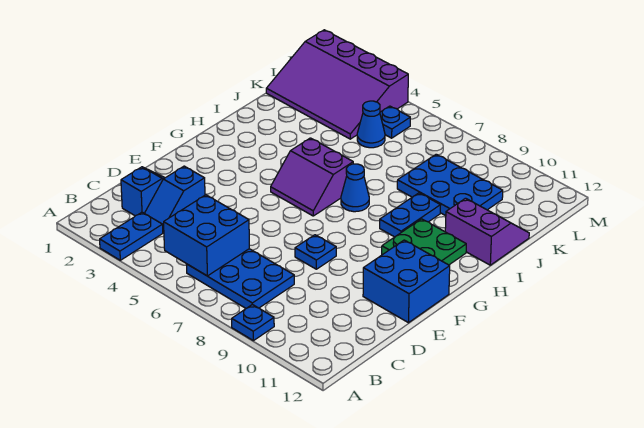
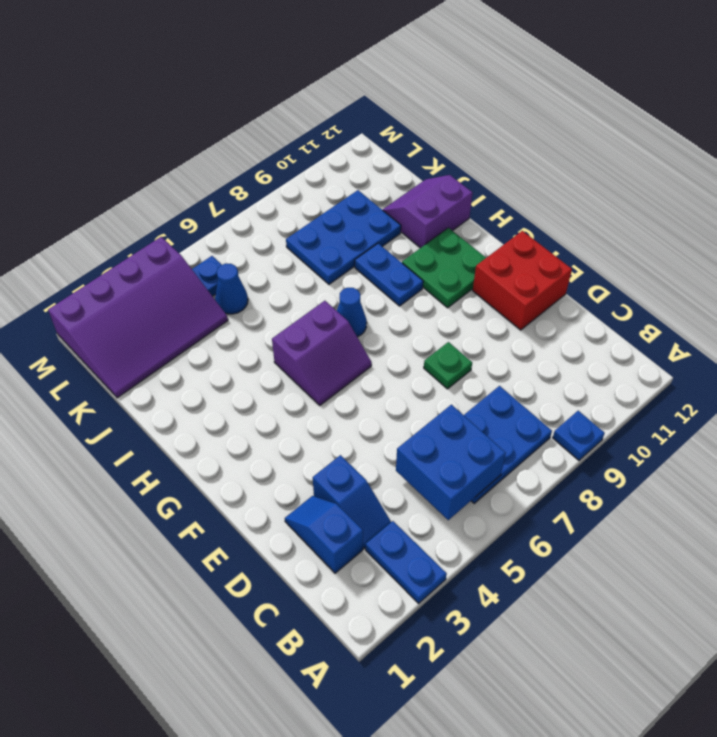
blue 1x1 plate [295,235,336,269] -> green 1x1 plate [424,342,472,389]
blue 2x2 brick [363,240,450,323] -> red 2x2 brick [473,231,572,330]

